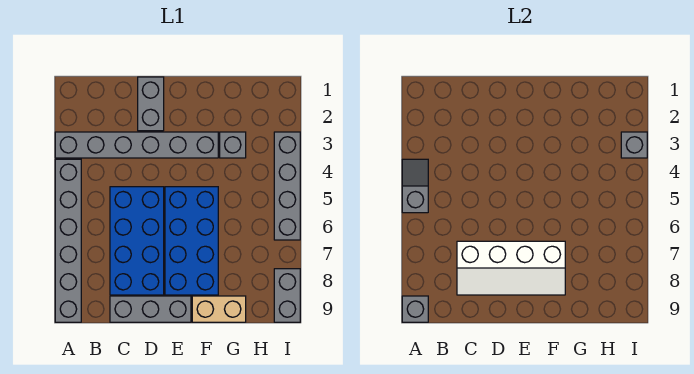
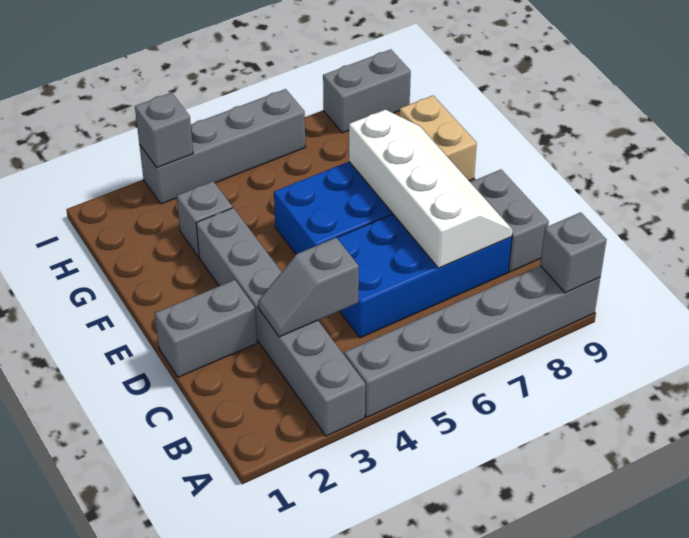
grey 1x2 slope [402,159,428,213] -> grey 1x2 slope moved to [258,238,359,337]
grey 1x3 brick [110,296,191,322] -> grey 1x2 brick [471,170,549,272]

